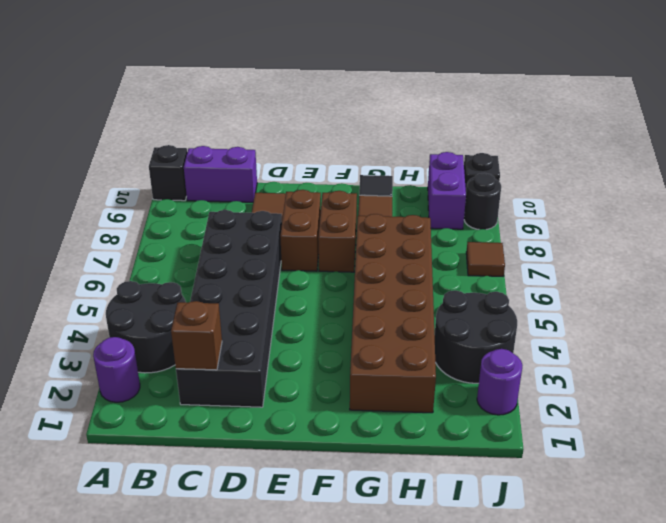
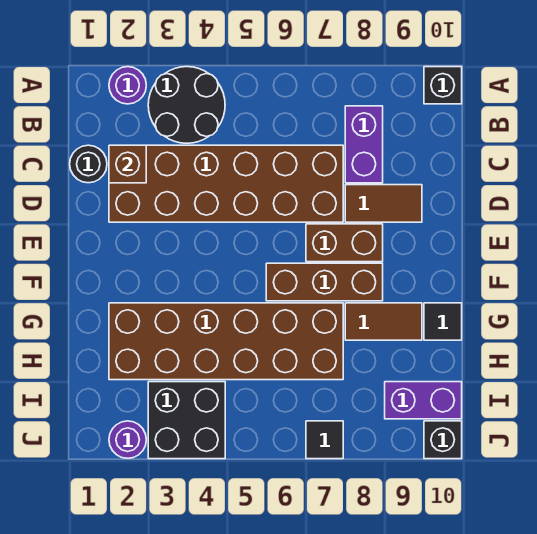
purple 1x2 brick [184,146,257,202] -> purple 1x2 brick moved to [345,106,383,183]
black 2x6 brick [176,210,282,407] -> brown 2x6 brick [109,145,343,222]
brown 1x2 brick [318,191,357,272] -> brown 1x3 brick [266,263,383,301]
black 2x2 round brick [435,290,517,383] -> black 2x2 brick [148,382,225,459]
brown 1x1 tile [466,242,505,276] -> black 1x1 tile [306,421,343,459]
black 1x1 round brick [464,173,501,230] -> black 1x1 round brick moved to [70,145,107,183]

